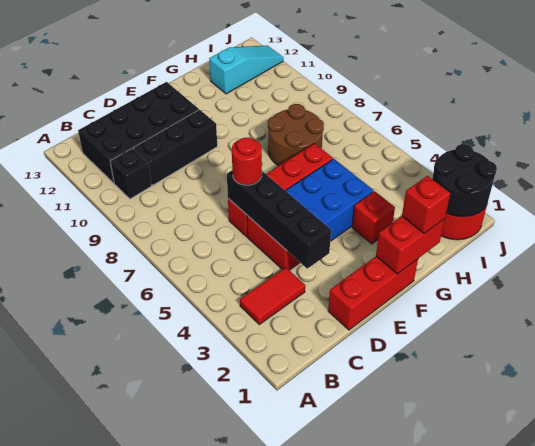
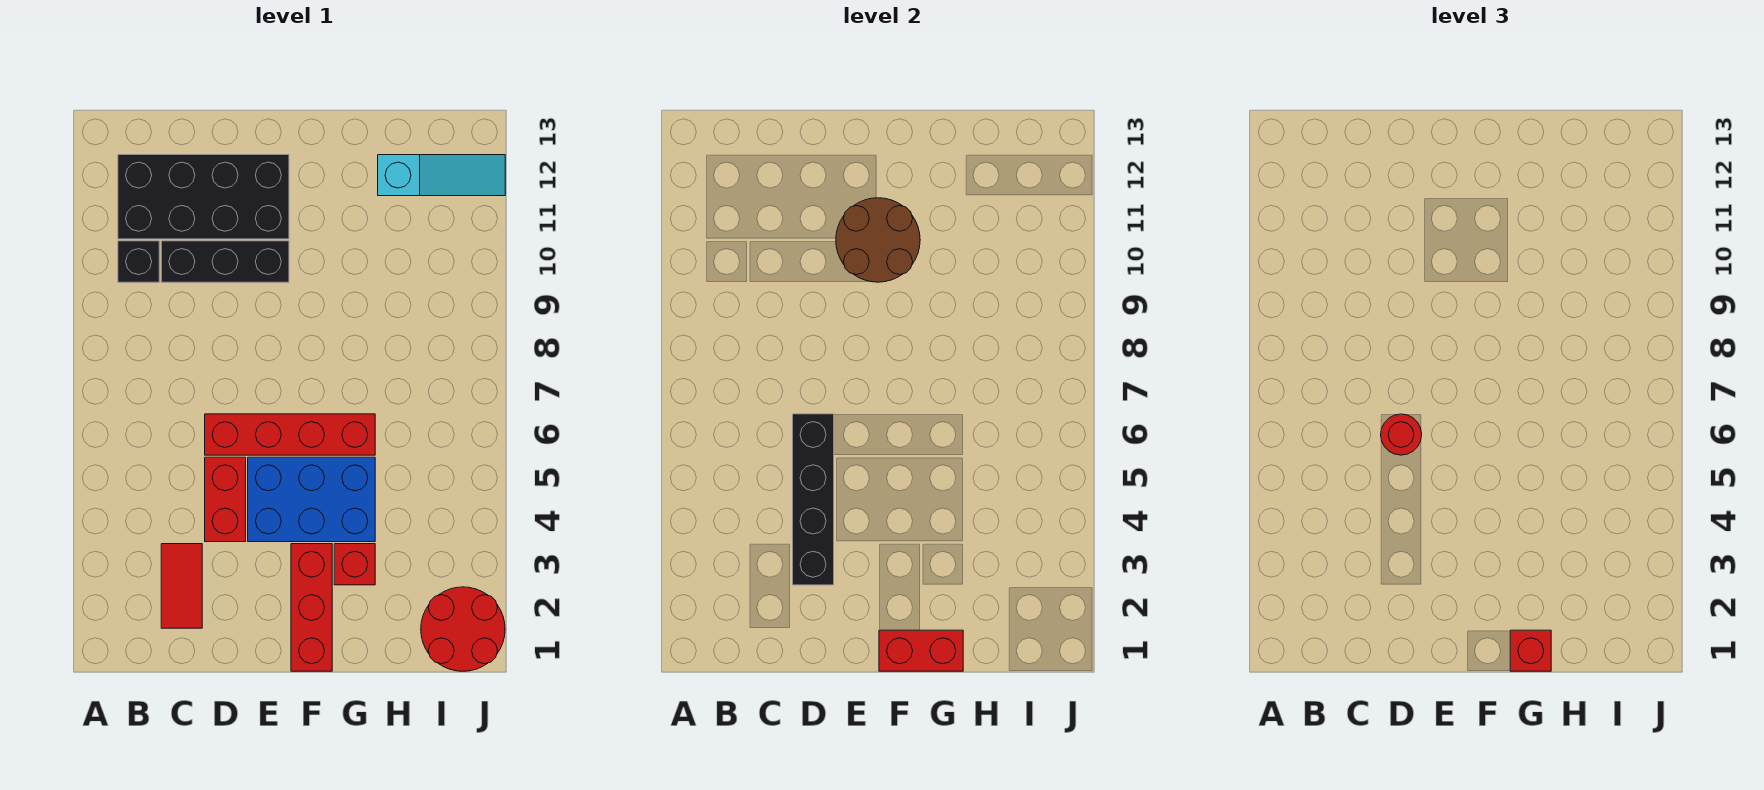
red 1x2 tile [240,267,305,324] -> red 1x2 tile turned to [161,544,202,628]
red 1x3 brick [328,256,418,330] -> red 1x3 brick turned to [291,544,332,671]
brown 2x2 round brick [268,104,324,166] -> brown 2x2 round brick moved to [836,198,920,282]
black 2x2 round brick [432,144,497,217] -> none

